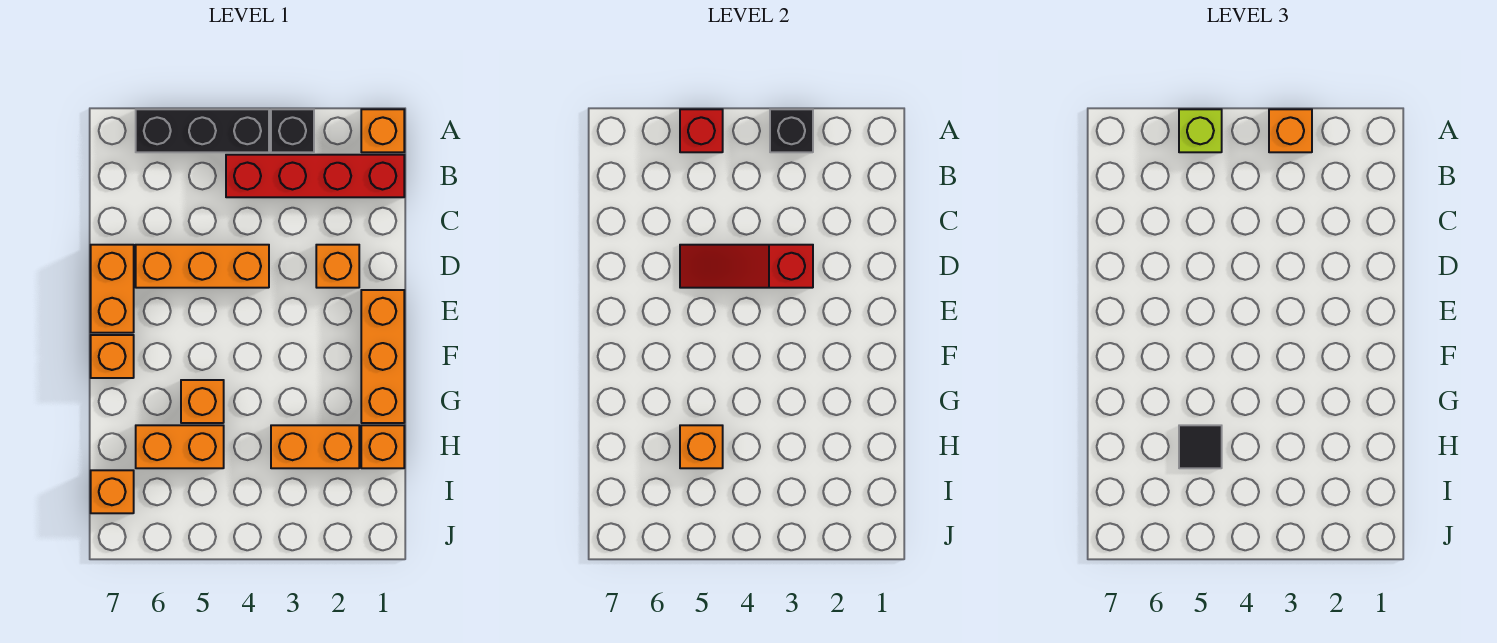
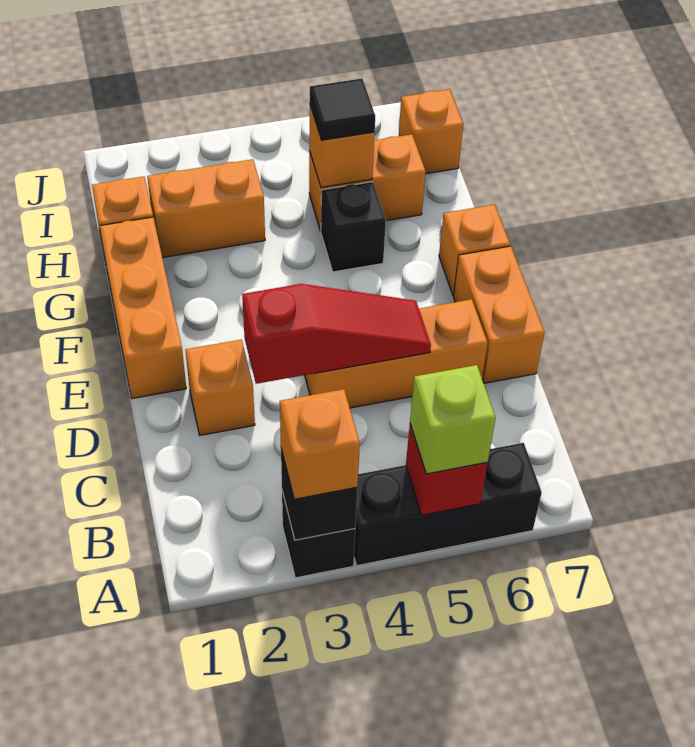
orange 1x1 brick [361,109,404,152] -> none
red 1x4 brick [226,155,404,197] -> none
orange 1x1 brick [181,380,224,423] -> black 1x1 brick [321,182,386,272]

